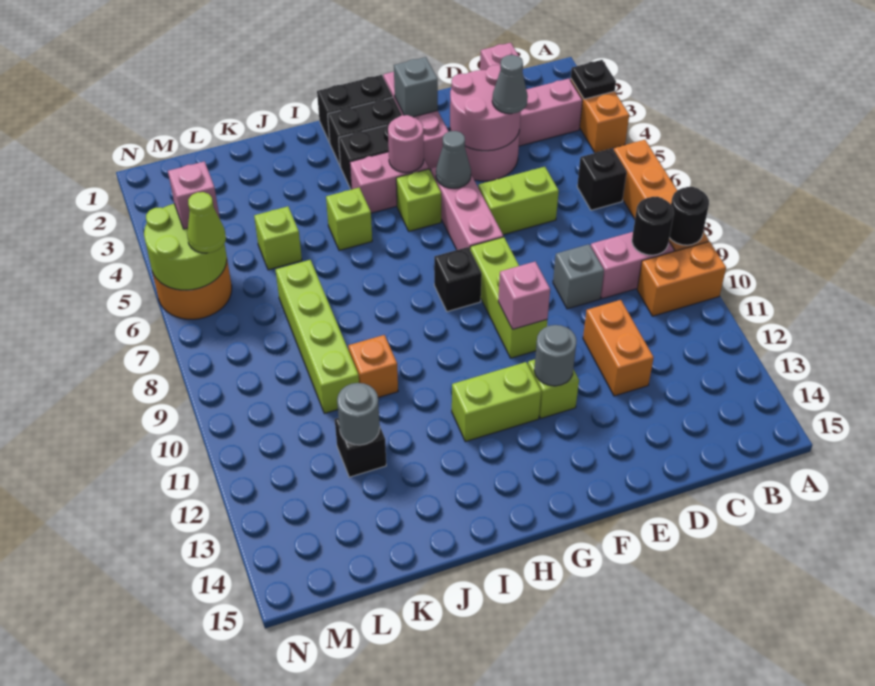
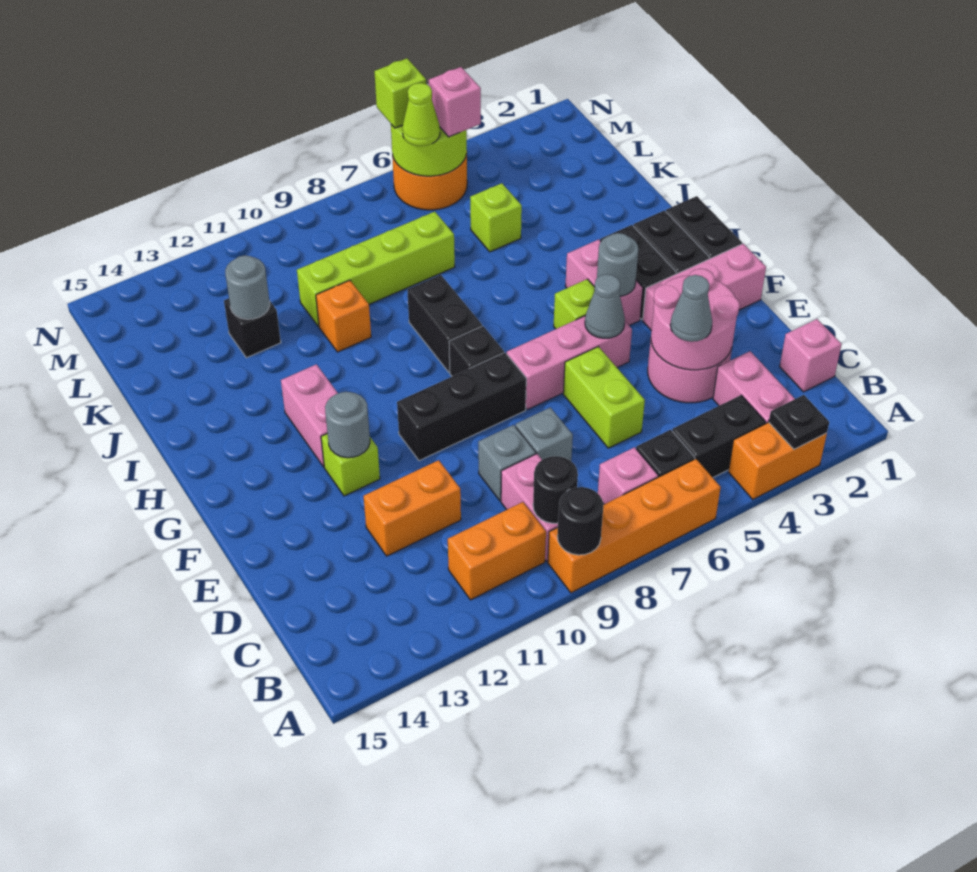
orange 1x2 brick [637,241,726,316] -> orange 1x2 brick turned to [448,502,546,600]
none -> black 1x2 brick [672,395,766,478]
grey 1x1 brick [394,57,438,117] -> grey 1x1 brick moved to [516,407,573,461]
lime 1x3 brick [470,237,547,358] -> black 1x3 brick [397,353,526,461]
pink 1x1 brick [498,262,550,329] -> pink 1x1 brick moved to [598,447,658,504]
pink 1x1 round brick [388,115,424,173] -> grey 1x1 round brick [597,233,638,296]
lime 1x2 brick [452,362,541,442] -> pink 1x2 brick [281,364,338,467]
none -> black 1x2 brick [407,275,482,372]
lime 1x1 brick [326,188,372,250] -> lime 1x1 brick moved to [374,58,426,128]

